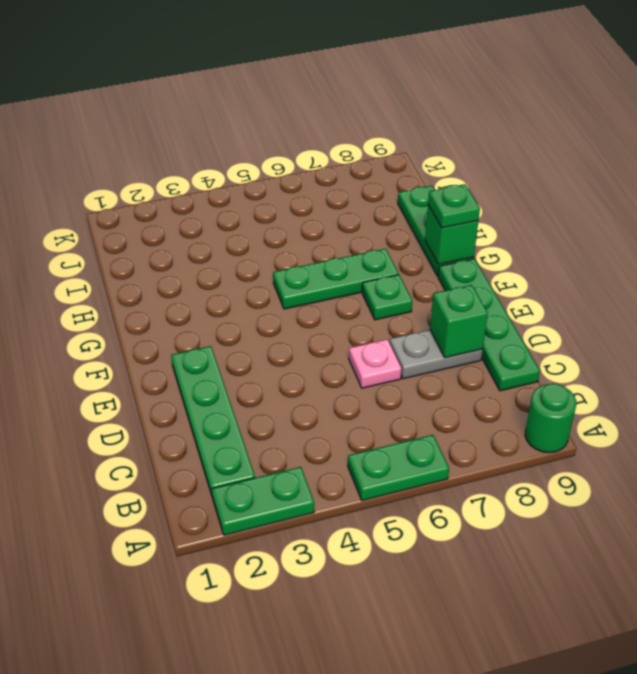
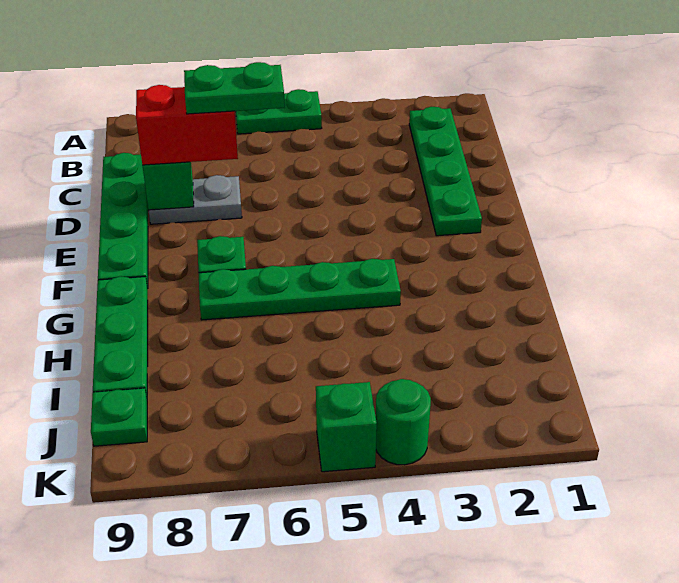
green 1x2 plate [212,467,314,535] -> green 1x2 plate moved to [184,62,285,114]
green 1x1 round brick [525,384,576,453] -> green 1x1 round brick moved to [376,379,431,465]
pink 1x1 plate [349,339,401,388] -> none
none -> red 1x2 brick [136,85,238,165]
green 1x3 plate [273,249,399,309] -> green 1x4 plate [199,259,401,320]
green 1x1 brick [425,205,478,264] -> green 1x1 brick moved to [316,382,377,472]
green 1x1 plate [428,184,480,228] -> green 1x1 plate moved to [91,388,147,446]

